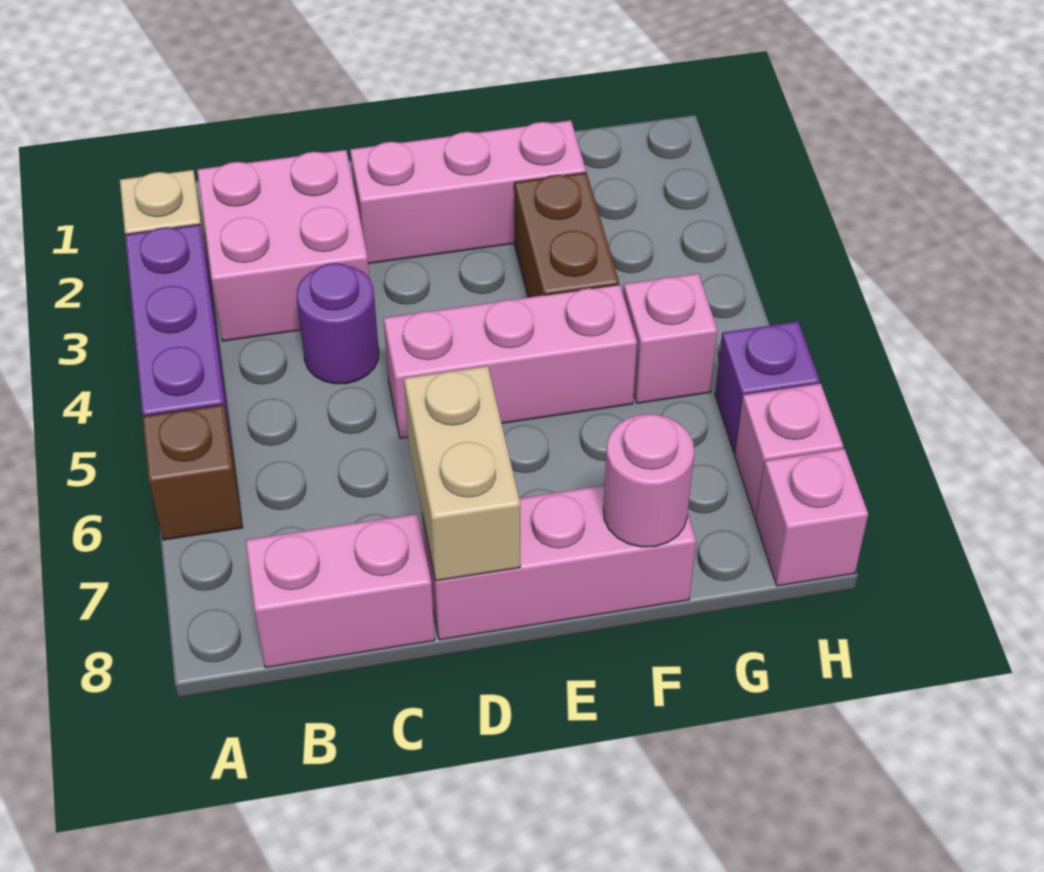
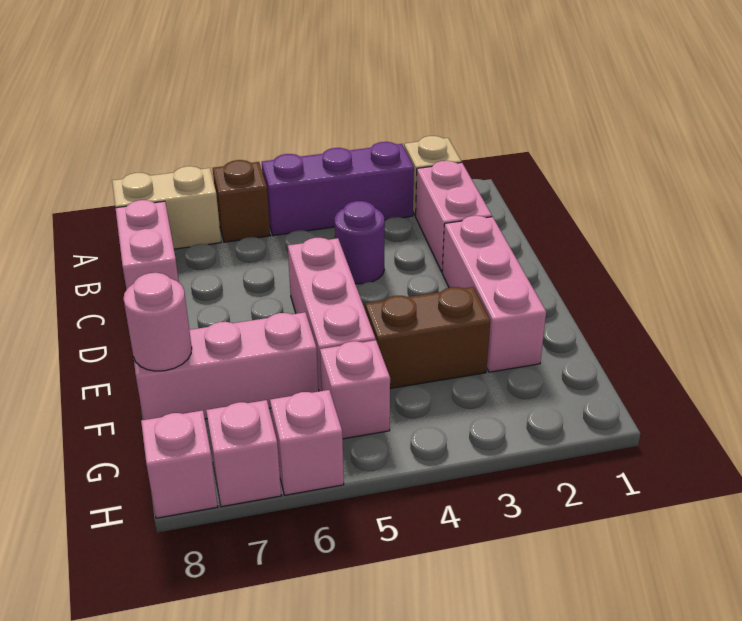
pink 2x2 brick [197,150,369,341] -> pink 1x2 brick [416,161,492,272]
tan 1x2 brick [404,366,520,581] -> tan 1x2 brick moved to [112,166,221,249]
pink 1x3 brick [422,485,696,640] -> pink 1x3 brick turned to [134,312,318,420]
purple 1x1 brick [715,322,820,454] -> pink 1x1 brick [270,390,344,495]

